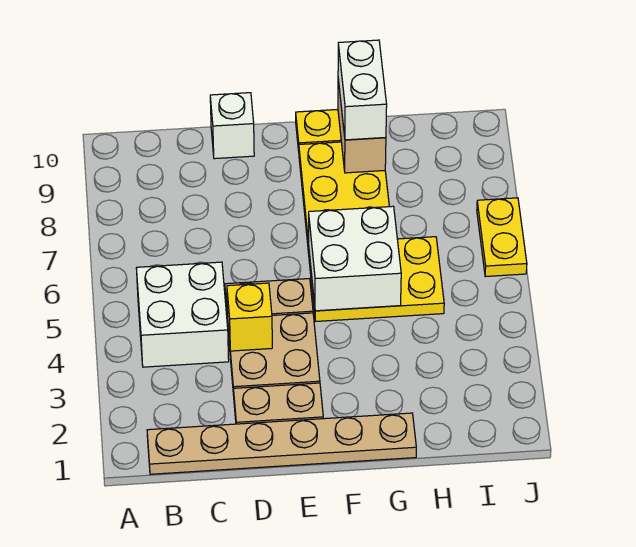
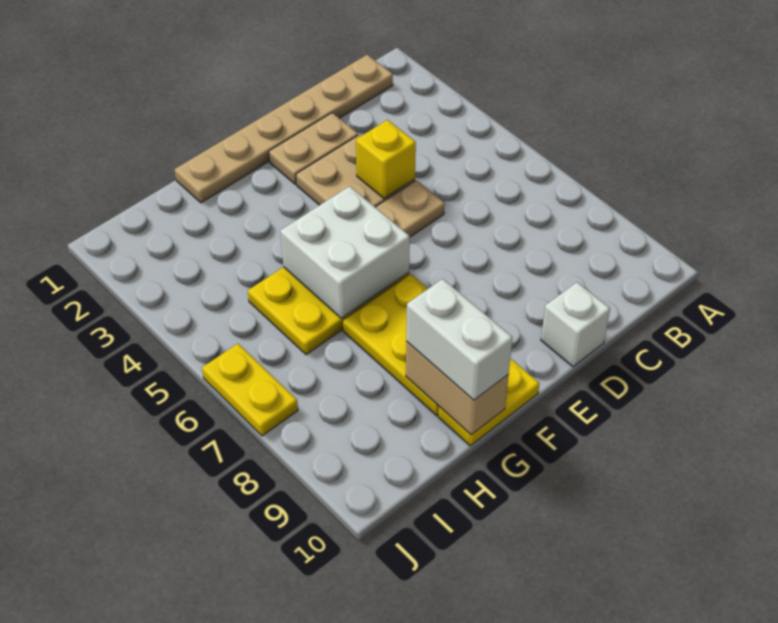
white 2x2 brick [136,262,229,367] -> none

